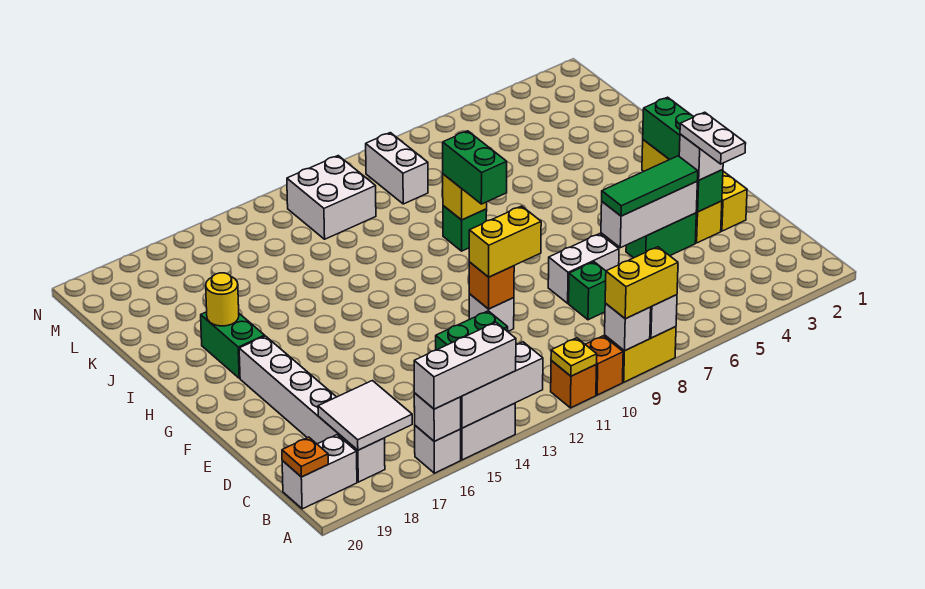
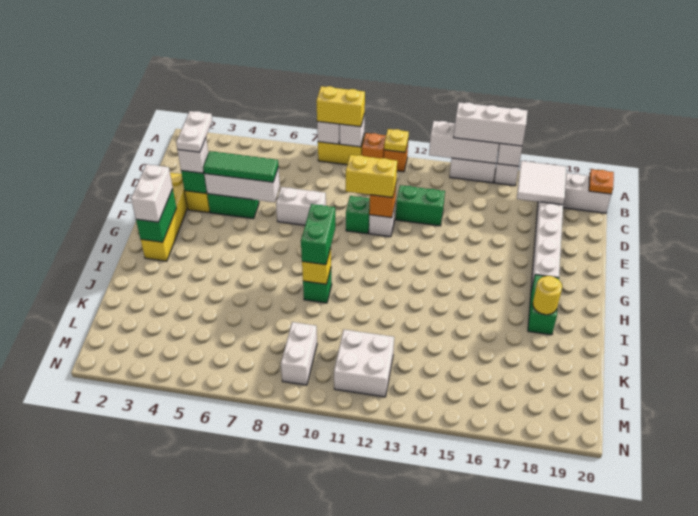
green 1x1 brick [569,262,606,320] -> green 1x1 brick moved to [346,196,370,234]
none -> white 1x2 brick [131,164,173,222]

